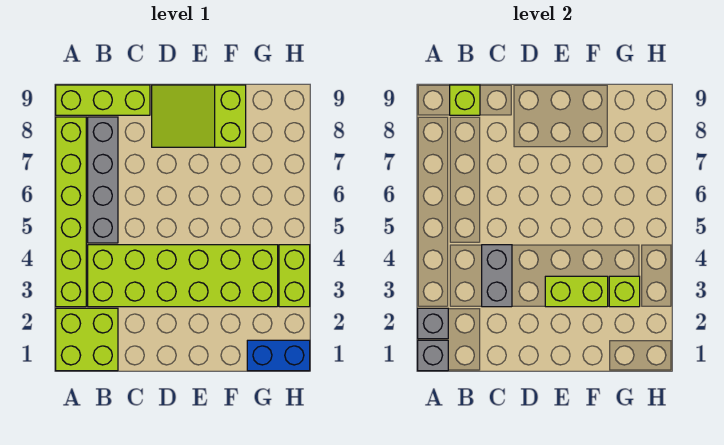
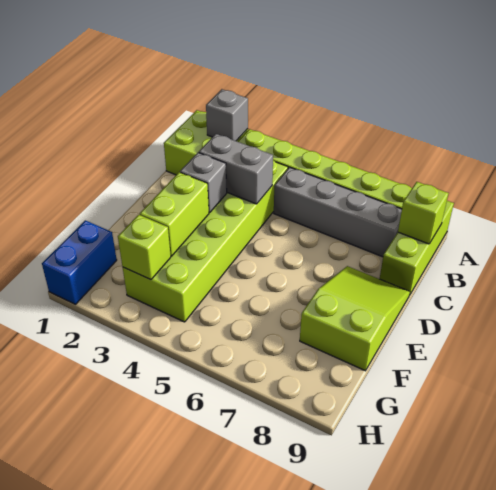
grey 1x1 brick [418,340,448,371] -> grey 1x1 brick moved to [180,153,227,213]
lime 1x2 brick [279,245,310,307] -> none

